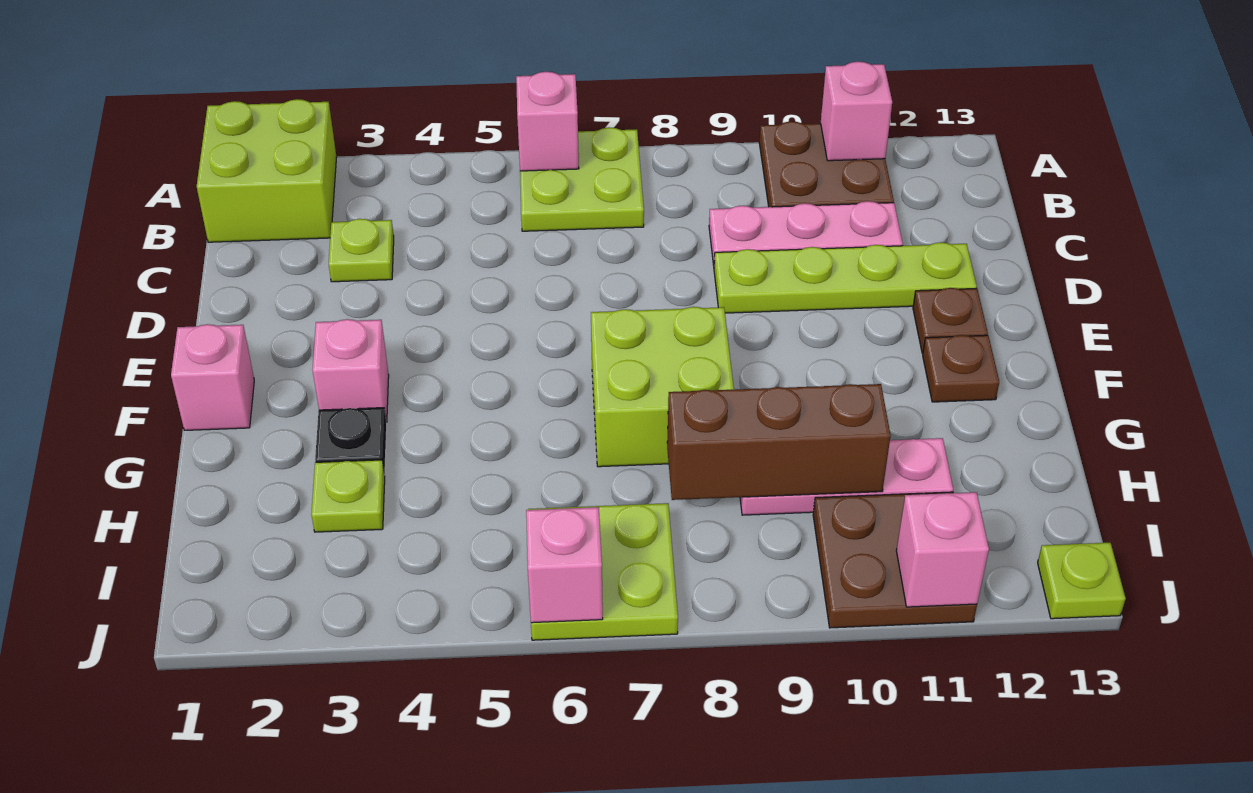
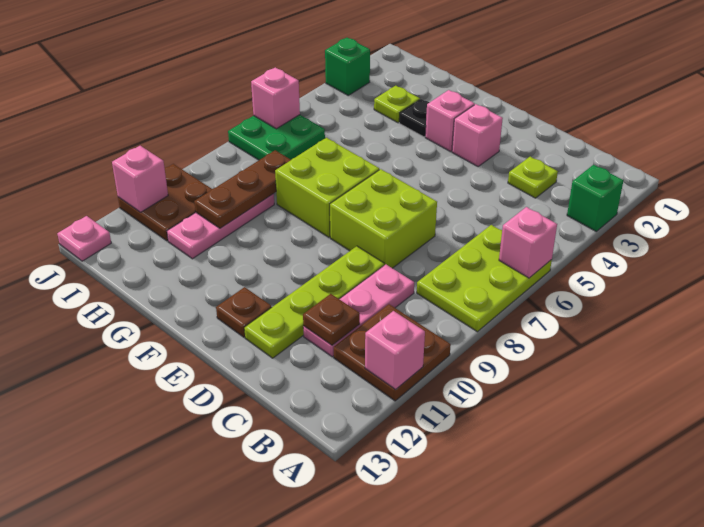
lime 2x2 brick [197,99,337,242] -> lime 2x2 brick moved to [330,169,437,268]
none -> green 1x1 brick [567,165,623,231]
lime 2x2 plate [520,127,644,231] -> lime 2x3 plate [417,225,552,332]
pink 1x1 brick [171,324,254,430] -> pink 1x1 brick moved to [452,104,503,166]
brown 1x1 plate [923,335,999,402] -> brown 1x1 plate moved to [303,294,360,345]
brown 1x3 brick [667,384,891,500] -> brown 1x3 plate [194,150,291,228]
lime 2x2 plate [528,503,678,640] -> green 2x2 plate [228,115,325,160]
none -> green 1x1 brick [325,38,370,95]
lime 1x1 plate [1038,543,1126,619] -> pink 1x1 plate [57,216,111,261]

